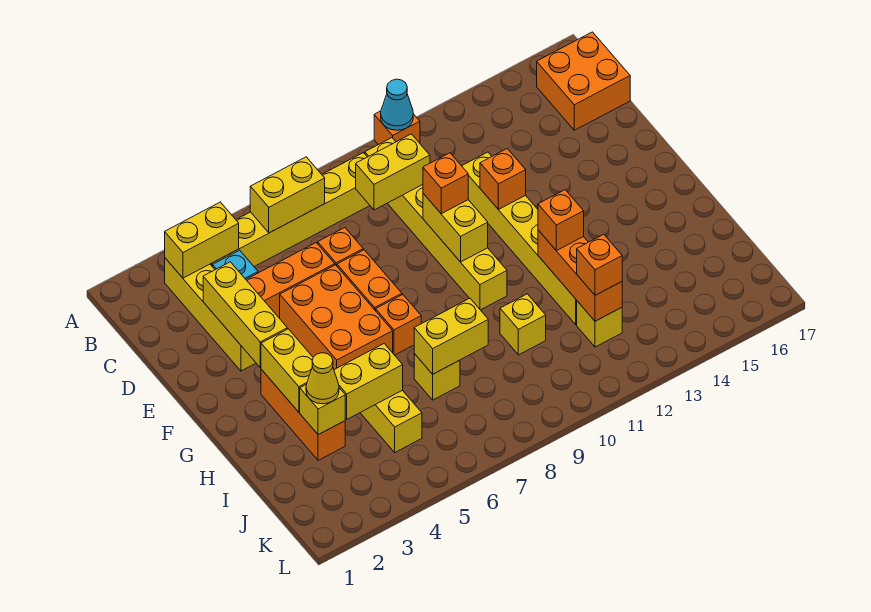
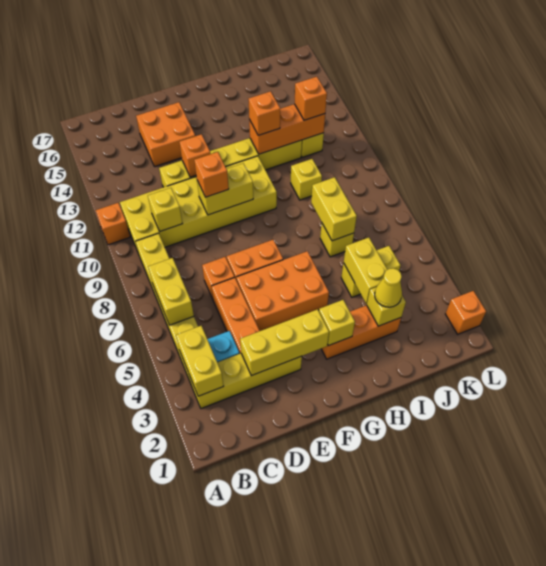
cyan 1x1 cone [381,79,413,130] -> none
yellow 1x6 brick [365,138,507,310] -> yellow 2x6 brick [120,156,277,254]
orange 2x2 brick [537,32,630,130] -> orange 2x2 brick moved to [136,102,195,167]
yellow 1x2 brick [356,134,430,210] -> yellow 1x1 brick [148,188,183,232]
yellow 1x2 brick [261,329,313,412] -> yellow 1x1 brick [319,300,355,346]
orange 1x1 brick [376,295,421,355] -> orange 1x1 brick moved to [446,291,486,334]

